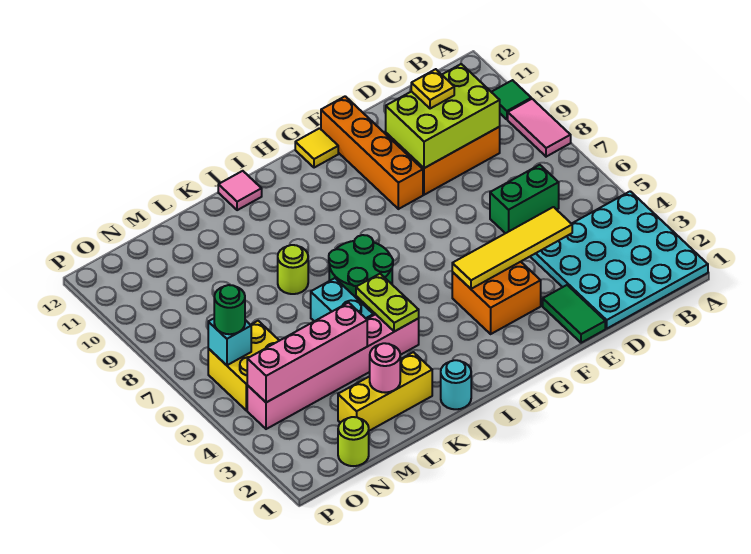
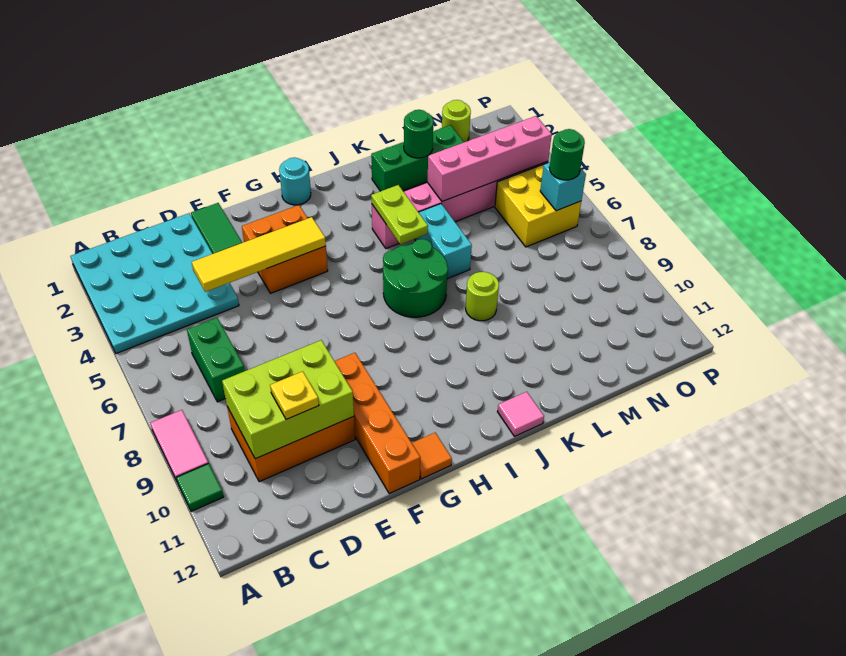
green 1x2 brick [490,165,559,233] -> green 1x2 brick turned to [187,318,245,402]
yellow 1x1 tile [295,128,338,168] -> orange 1x1 tile [412,433,452,479]
cyan 1x1 round brick [441,360,471,409] -> cyan 1x1 round brick moved to [279,158,311,205]
yellow 1x3 brick [338,352,432,431] -> green 1x3 brick [371,125,464,191]
pink 1x1 round brick [370,343,400,393] -> green 1x1 round brick [404,110,433,158]

